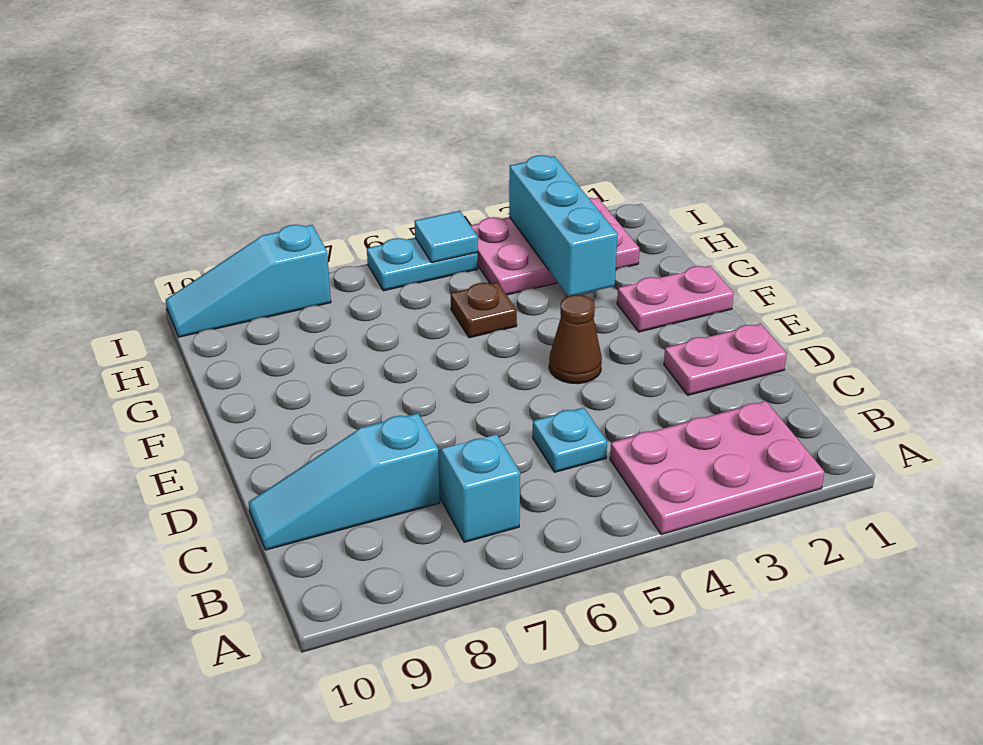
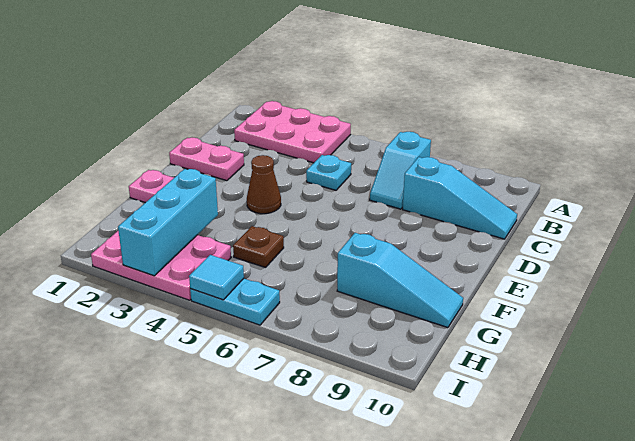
cyan 1x3 slope [166,225,331,337] -> cyan 1x3 slope moved to [337,233,463,328]

